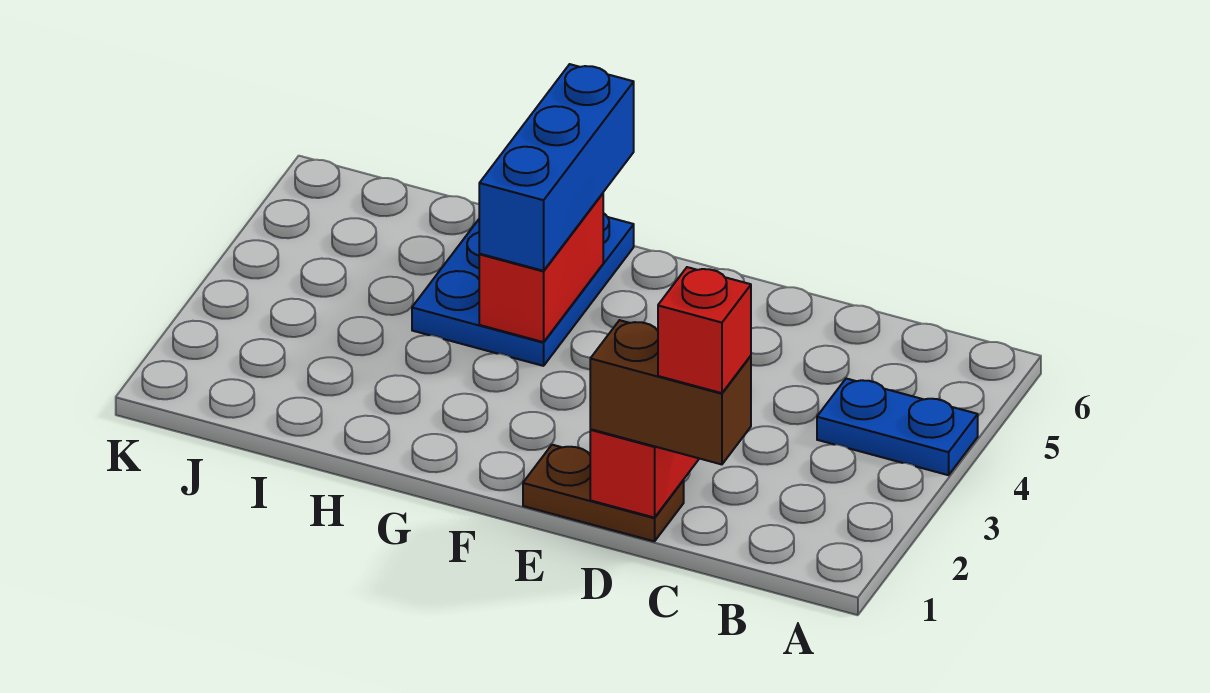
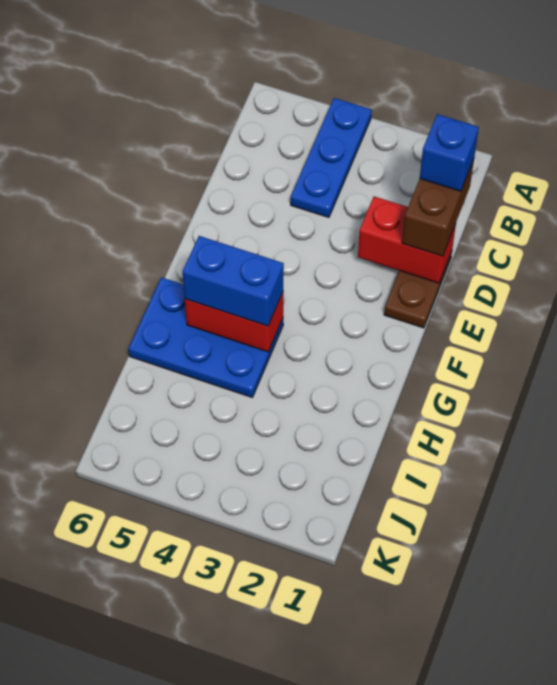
blue 1x2 plate [817,379,978,475] -> blue 1x3 plate [291,98,372,217]
red 1x1 brick [658,267,751,393] -> blue 1x1 brick [420,114,479,191]
blue 1x3 brick [479,64,634,271] -> blue 1x2 brick [183,236,284,326]

